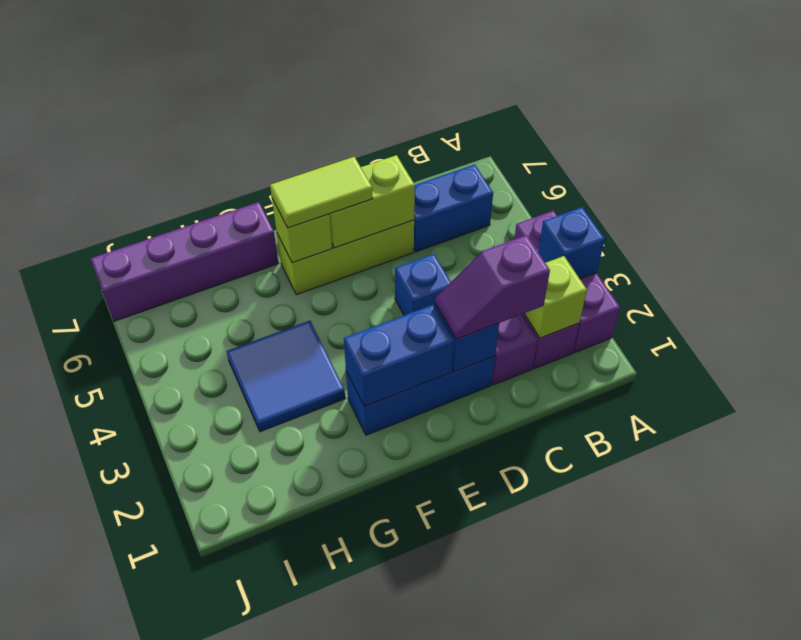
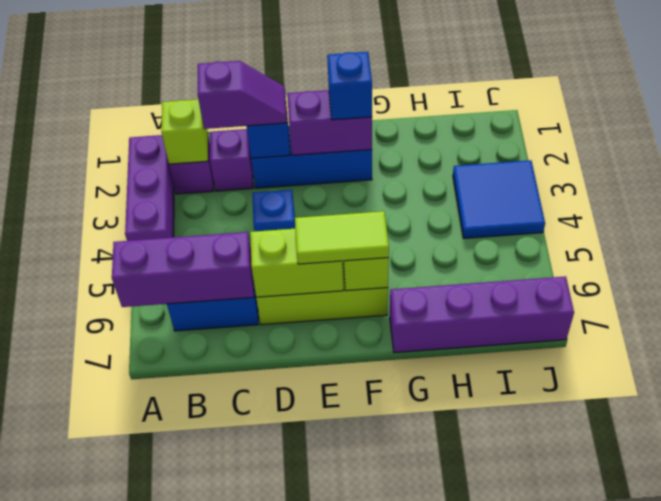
blue 1x1 brick [538,207,605,279] -> blue 1x1 brick moved to [327,52,372,120]
none -> purple 1x3 brick [112,232,254,307]
blue 1x2 brick [344,305,454,407] -> purple 1x2 brick [287,90,372,155]
blue 2x2 tile [227,321,345,432] -> blue 2x2 tile moved to [453,160,545,238]

